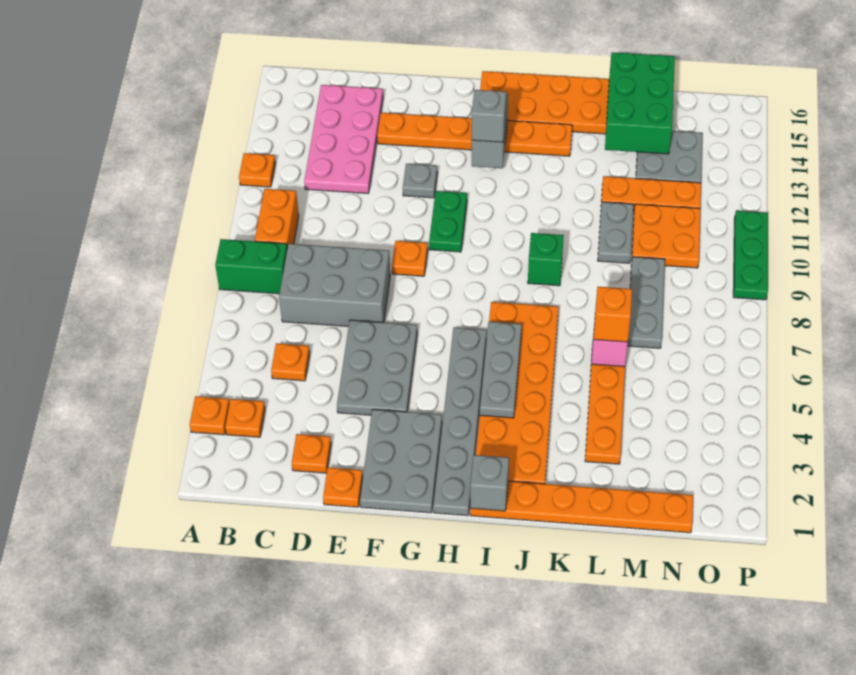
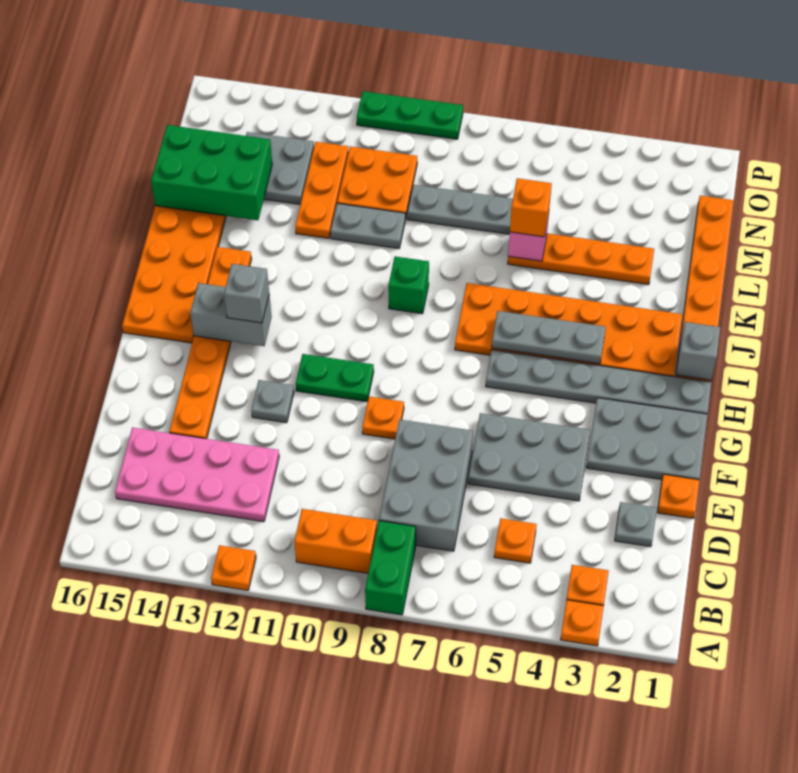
orange 1x1 plate [292,434,331,473] -> grey 1x1 plate [615,502,657,547]

